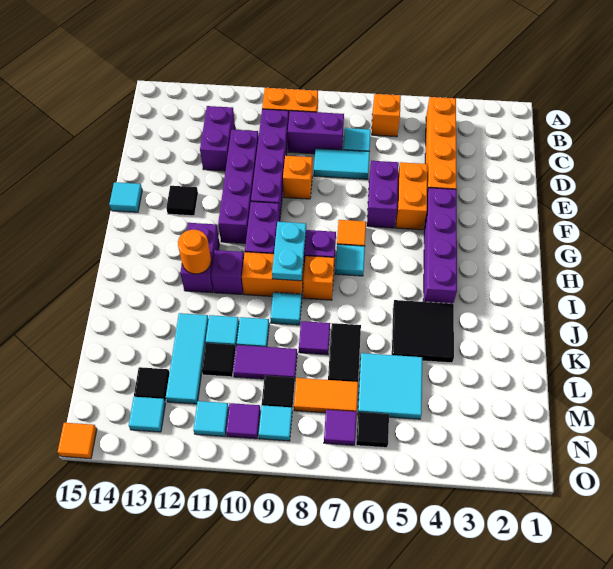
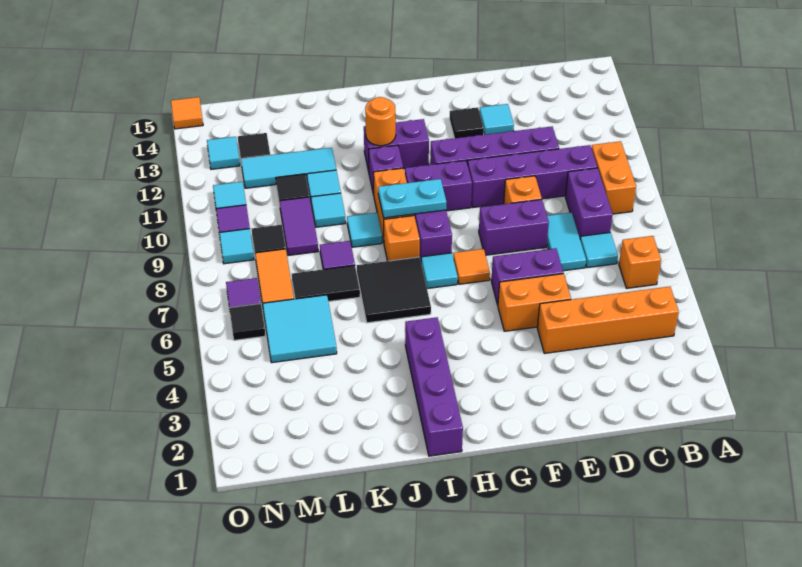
purple 1x2 brick [200,106,235,171] -> purple 1x2 brick moved to [479,199,549,255]
purple 1x4 brick [423,188,457,304] -> purple 1x4 brick turned to [405,317,463,456]
cyan 1x1 tile [109,182,142,212] -> cyan 1x1 tile moved to [479,104,514,135]
black 2x2 tile [392,300,454,363] -> black 2x2 tile moved to [357,257,431,323]

